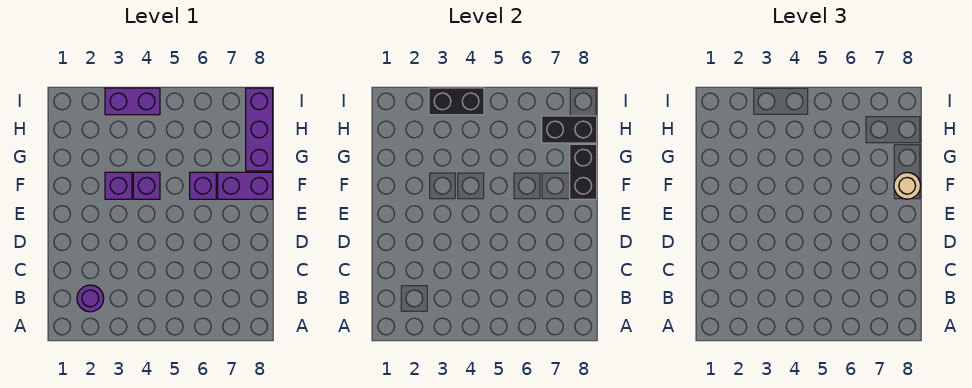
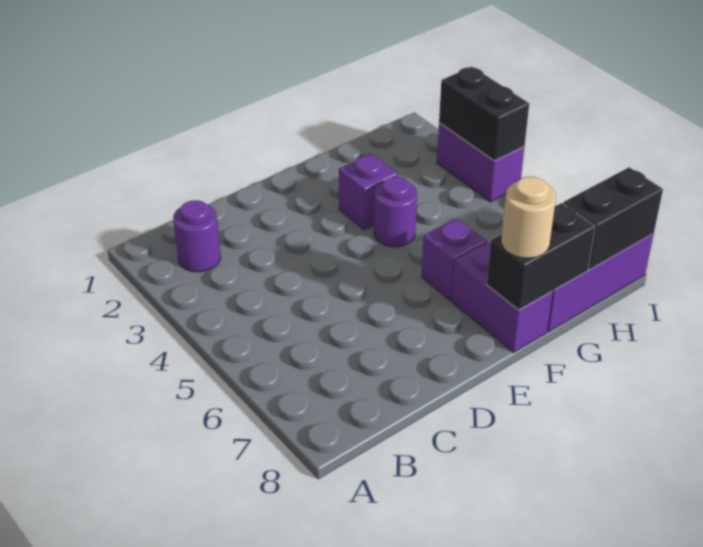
purple 1x1 brick [133,172,160,199] -> purple 1x1 round brick [374,177,417,247]
black 1x2 brick [542,116,597,143] -> black 1x2 brick turned to [563,167,663,270]

